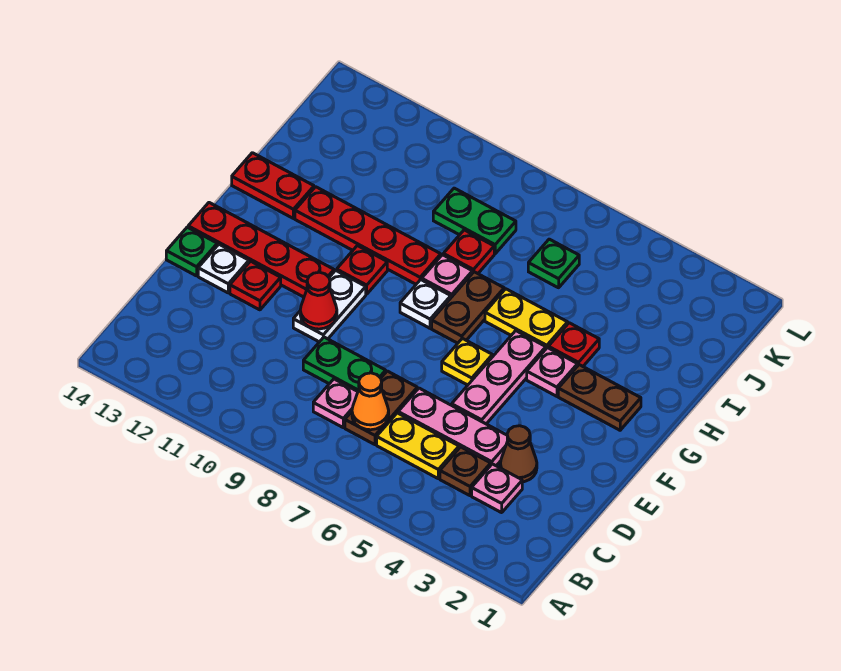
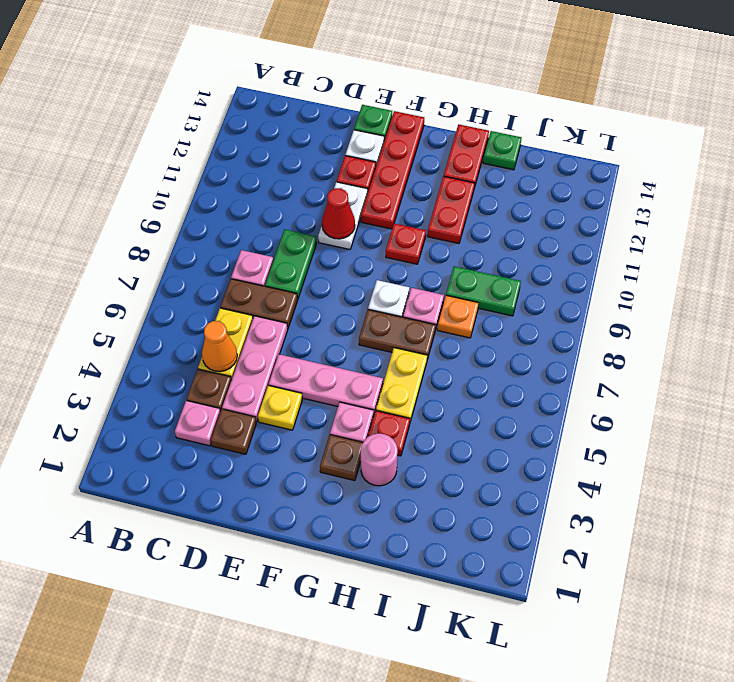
orange 1x1 cone [352,373,389,430] -> orange 1x1 cone moved to [202,321,237,372]
brown 1x1 cone [500,426,537,482] -> brown 1x1 plate [211,409,256,454]
white 1x2 plate [293,270,366,342] -> white 1x2 plate turned to [318,182,367,249]
yellow 1x1 plate [442,338,492,385] -> yellow 1x1 plate moved to [258,385,302,430]
brown 1x2 plate [558,365,641,430] -> brown 1x1 plate [320,435,363,481]
none -> pink 1x1 round brick [361,433,398,486]
red 1x4 plate [295,187,441,284] -> red 1x2 plate [427,176,475,244]
red 1x1 plate [443,230,494,273] -> orange 1x1 plate [437,295,479,338]
green 1x1 plate [528,239,579,288] -> green 1x1 plate moved to [483,131,521,170]
green 1x2 plate [433,188,516,254] -> green 1x2 plate turned to [446,266,521,316]

